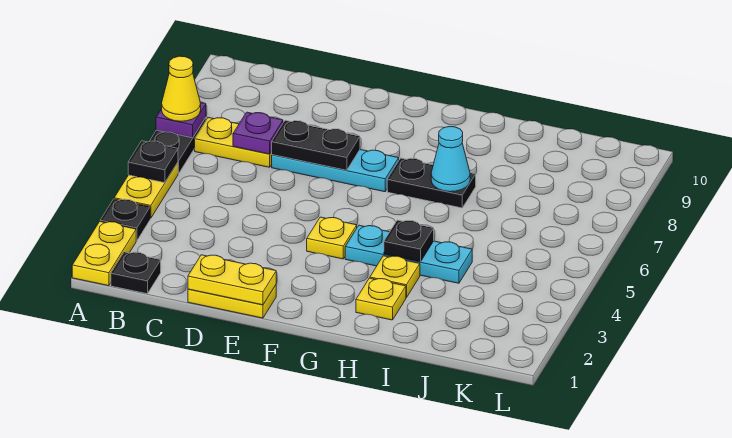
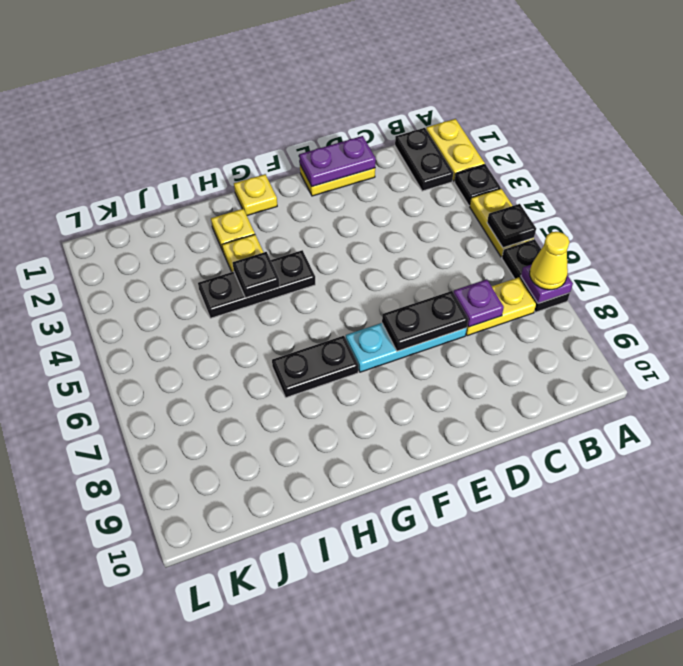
black 1x1 plate [111,252,161,294] -> black 1x2 plate [395,128,453,191]
yellow 1x2 plate [188,255,276,305] -> purple 1x2 plate [299,136,376,186]
yellow 1x1 plate [307,217,357,259] -> yellow 1x1 plate moved to [234,174,277,215]
cyan 1x3 plate [345,225,472,283] -> black 1x3 plate [198,250,315,318]
cyan 1x1 cone [431,127,470,192] -> none

